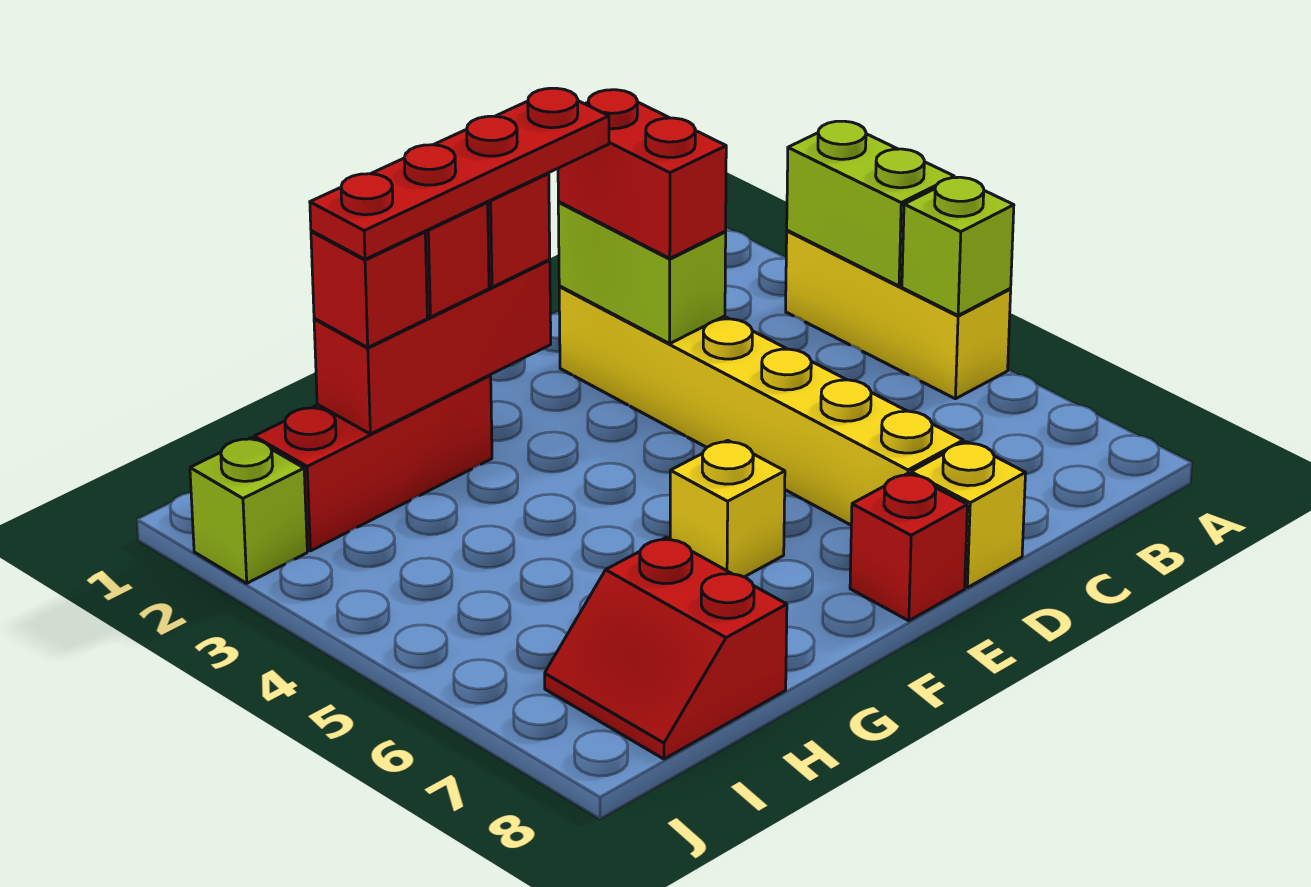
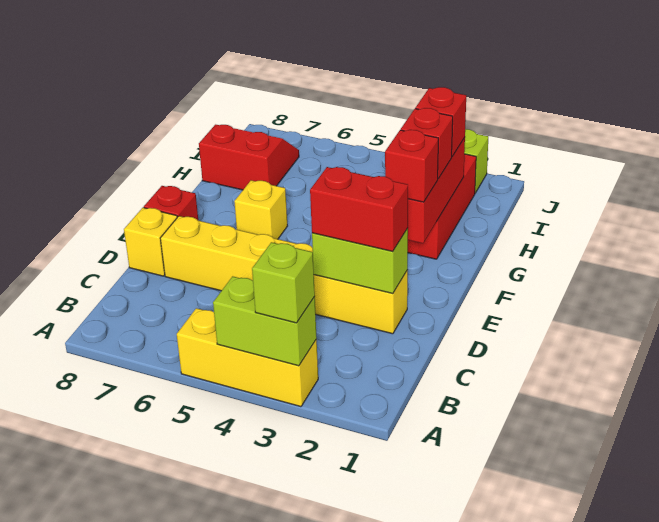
lime 1x1 brick [902,177,1014,316] -> lime 1x1 brick moved to [252,242,315,323]
red 1x4 plate [310,88,609,259] -> none

